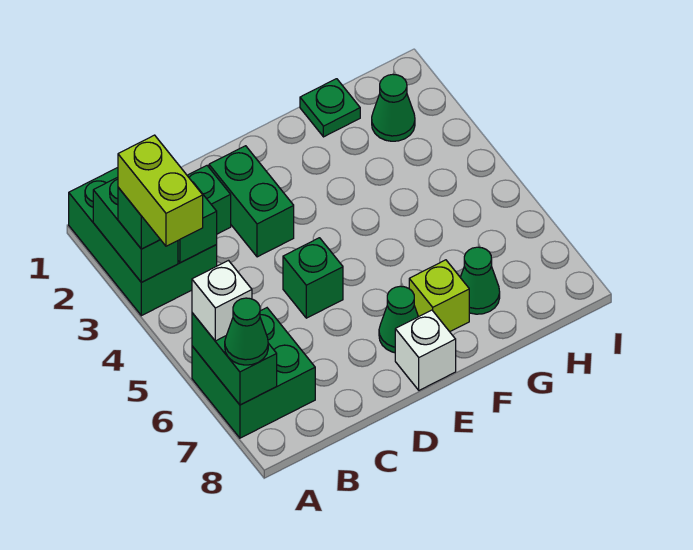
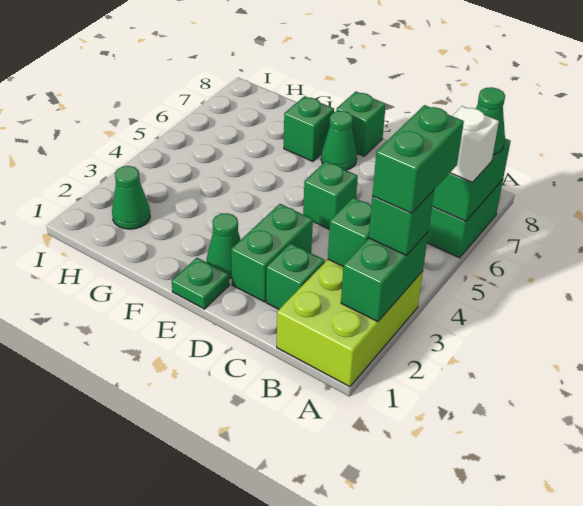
green 2x3 brick [69,168,217,316] -> lime 2x3 brick [277,260,423,387]
lime 1x2 brick [118,135,203,246] -> green 1x2 brick [372,105,464,213]
white 1x1 brick [395,310,456,390] -> green 1x1 brick [337,92,386,156]
lime 1x1 brick [409,260,469,332] -> green 1x1 brick [284,96,334,161]
green 1x1 plate [300,79,360,137] -> green 1x1 plate moved to [172,258,229,309]
green 1x1 cone [460,247,500,314] -> green 1x1 cone moved to [207,213,241,278]

